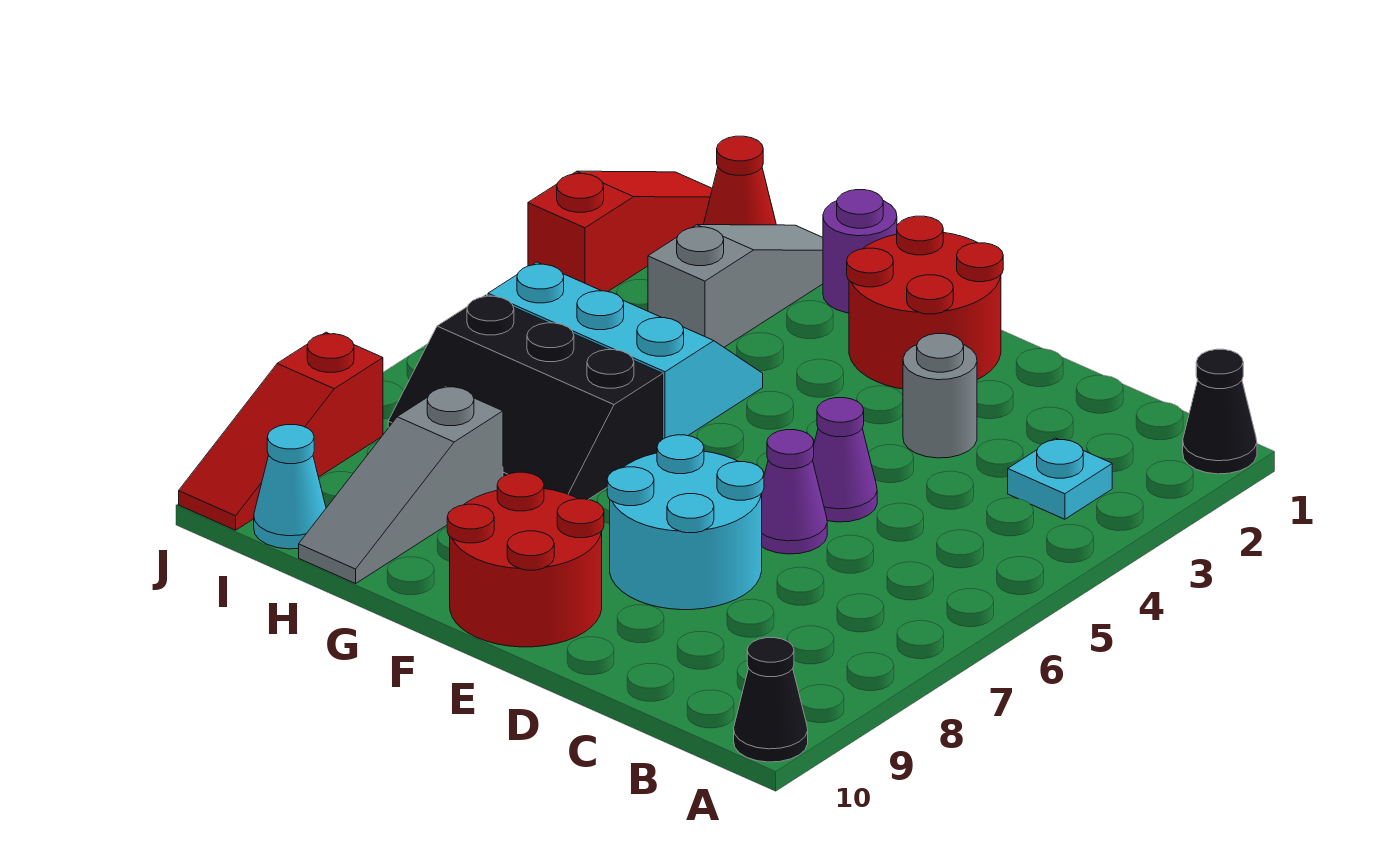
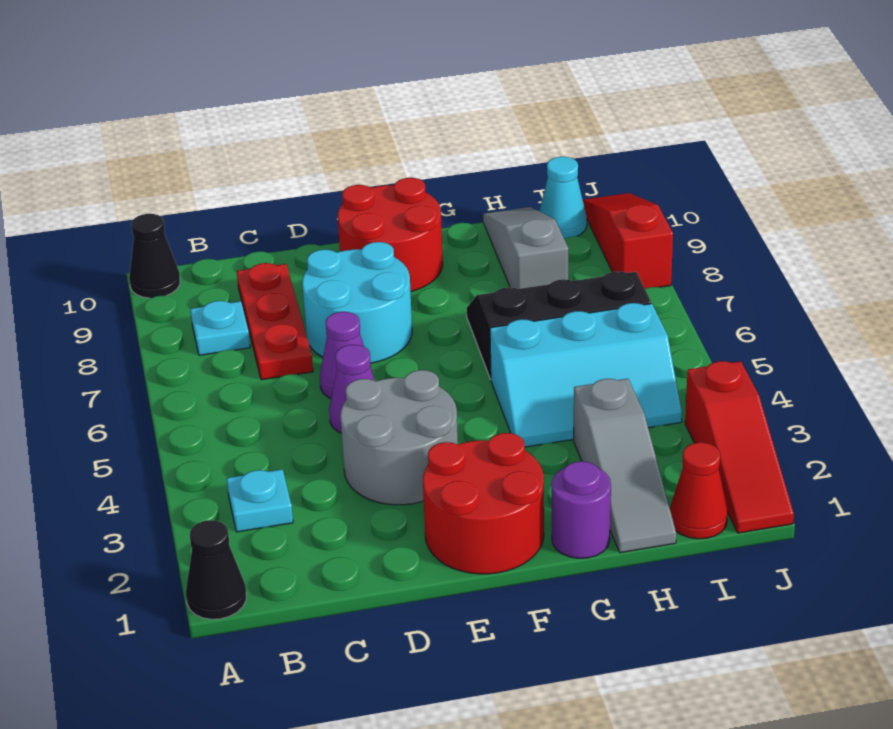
none -> cyan 1x1 plate [191,301,250,355]
none -> red 1x3 plate [237,263,313,380]
grey 1x1 round brick [903,334,977,458] -> grey 2x2 round brick [340,370,458,505]

